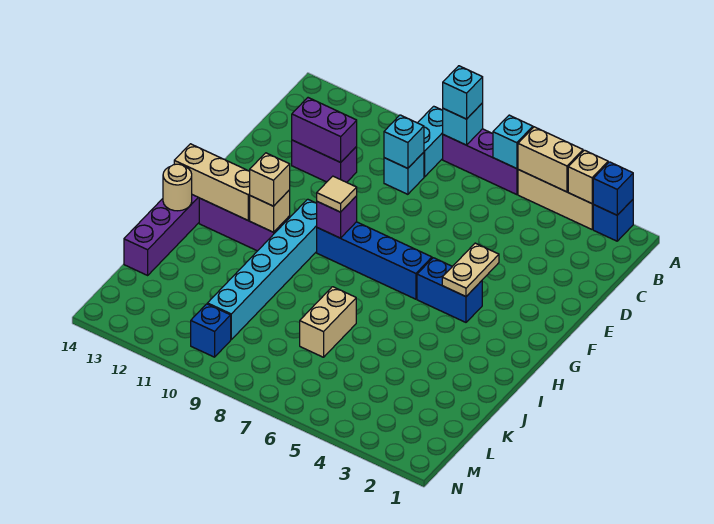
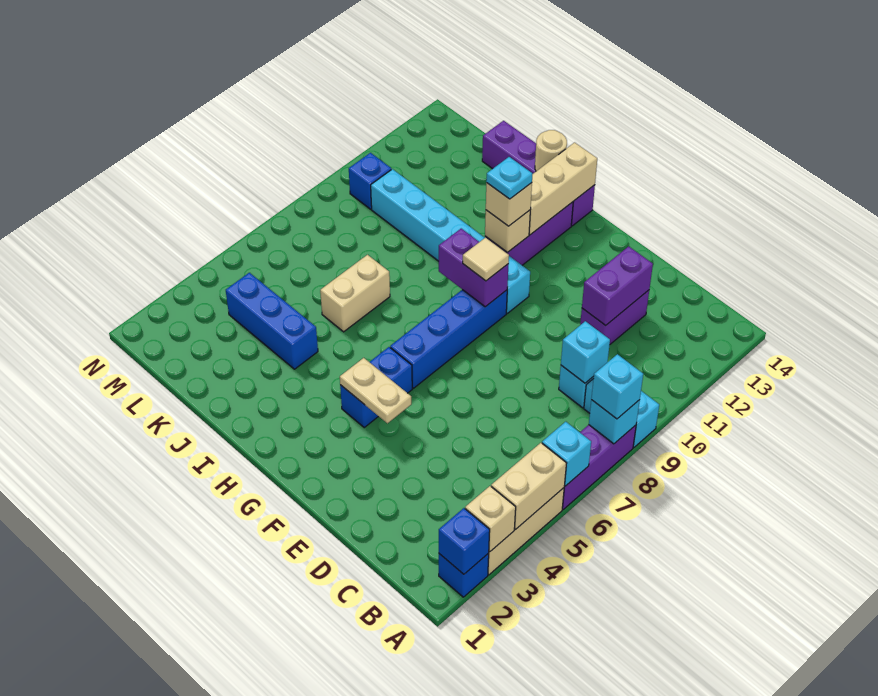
purple 1x1 brick [317,196,357,238] -> purple 1x2 brick [439,229,508,307]
none -> cyan 1x1 plate [486,157,532,199]
none -> blue 1x3 brick [226,273,318,369]
tan 1x2 brick [300,287,356,357] -> tan 1x2 brick turned to [320,255,390,332]

